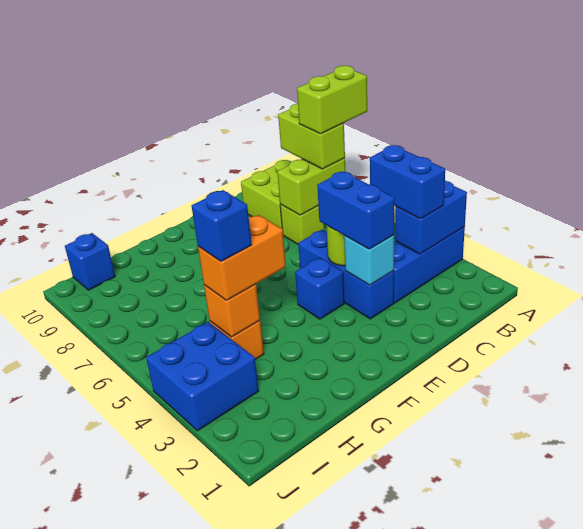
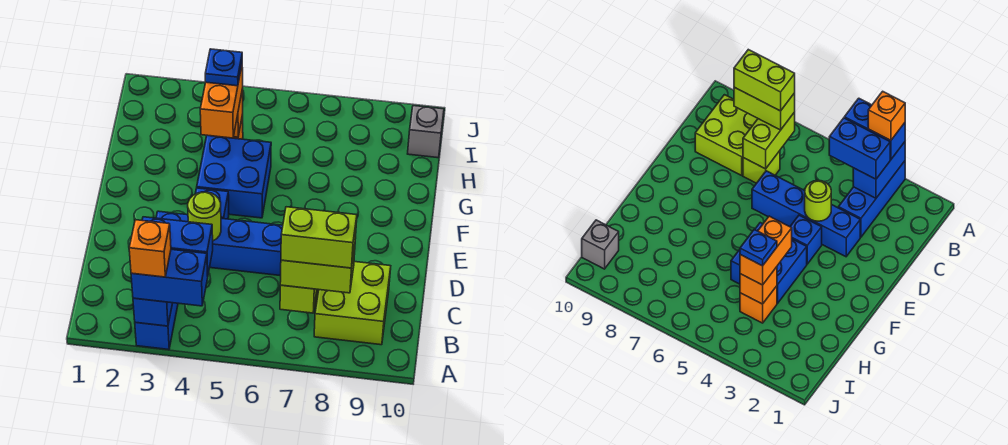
none -> orange 1x1 brick [129,220,171,277]
lime 1x2 brick [297,66,367,134] -> lime 1x2 brick turned to [281,207,357,268]
blue 1x3 brick [298,230,394,319] -> blue 1x4 brick [156,211,283,276]
cyan 1x1 brick [344,235,394,285] -> none
blue 1x2 brick [317,172,394,249] -> blue 1x2 brick moved to [131,249,208,306]
blue 1x1 brick [192,190,252,261] -> blue 1x1 plate [205,49,242,86]
blue 2x2 brick [146,322,259,431] -> blue 2x2 brick moved to [197,135,271,218]
blue 1x1 brick [65,233,115,290] -> grey 1x1 brick [408,106,444,158]

